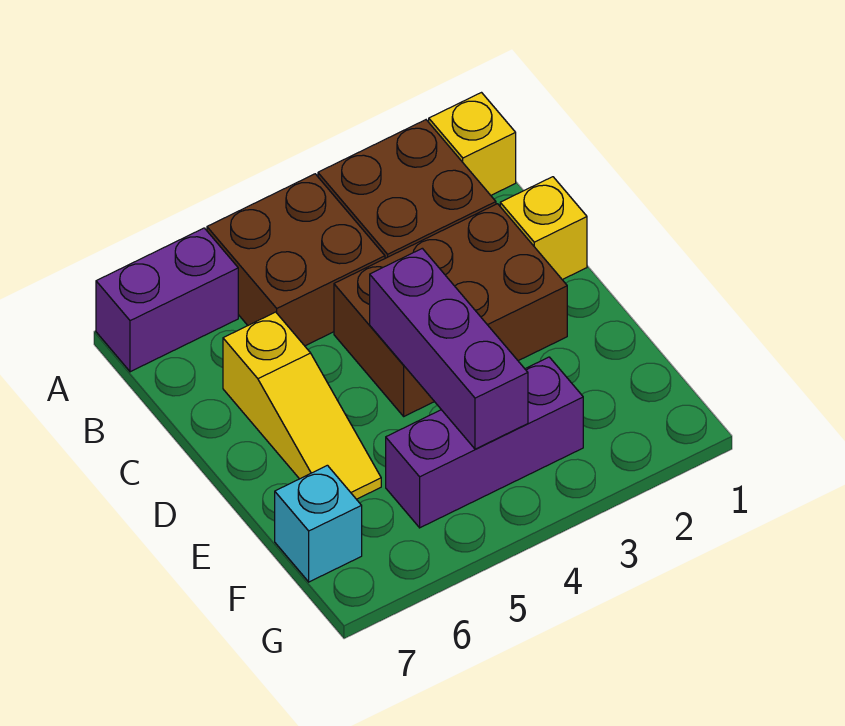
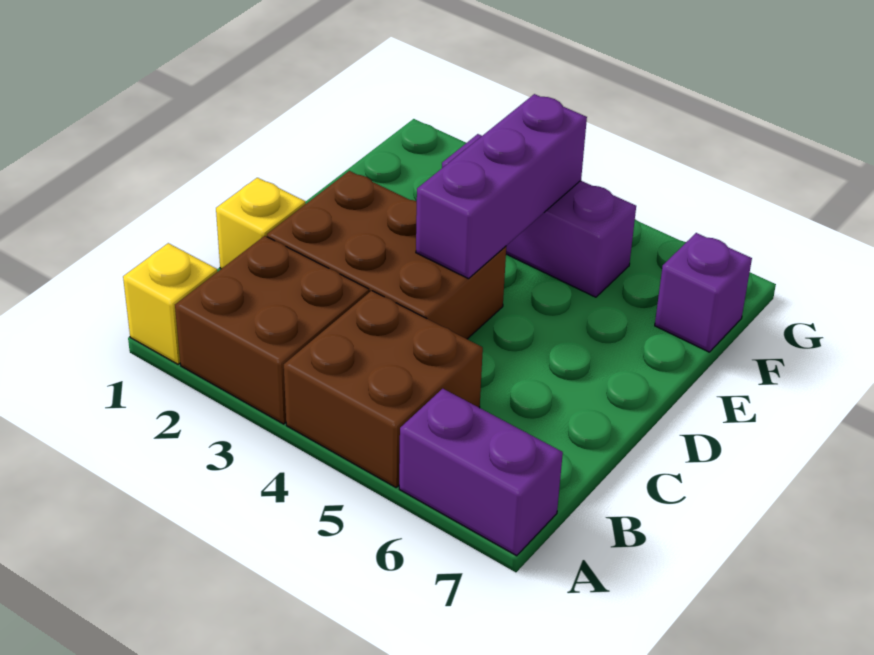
yellow 1x3 slope [223,312,381,499] -> none
cyan 1x1 brick [275,465,362,582] -> purple 1x1 brick [655,233,752,352]

